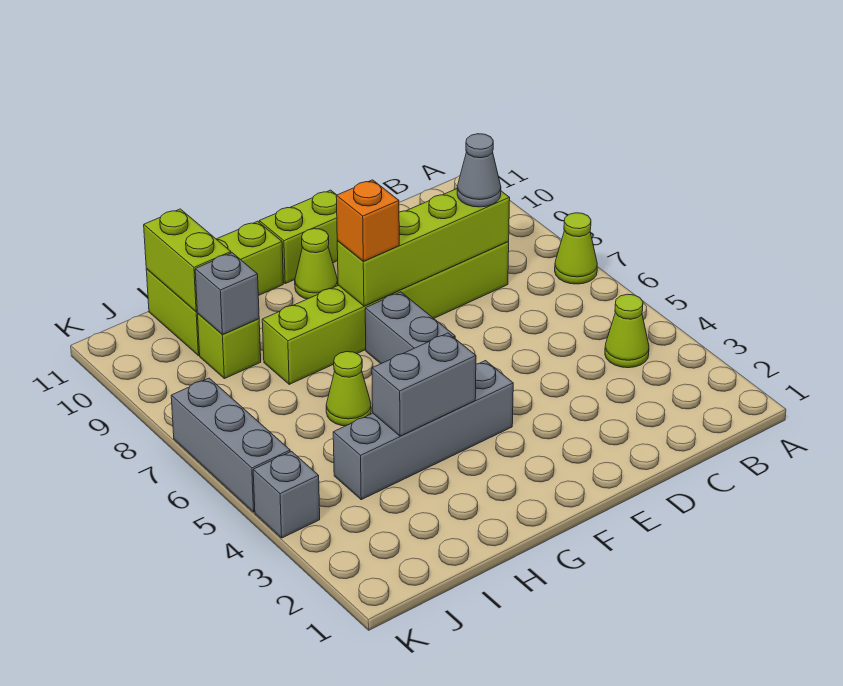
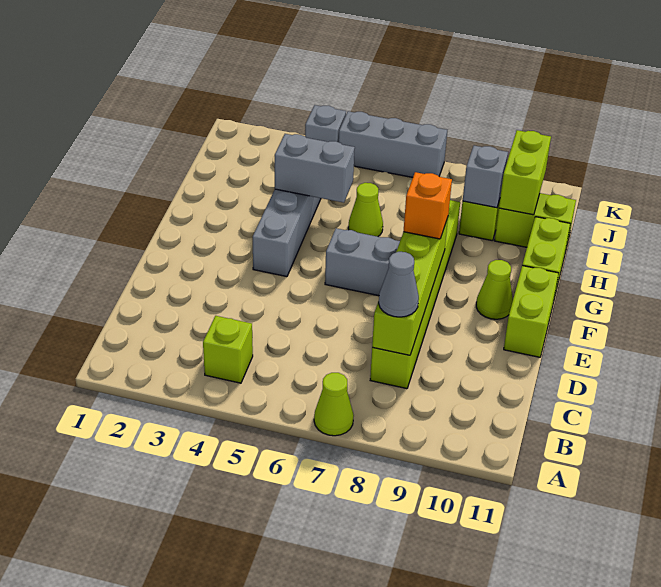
lime 1x1 cone [605,294,649,368] -> lime 1x1 brick [203,316,253,383]
grey 1x2 brick [372,333,476,436] -> grey 1x2 brick turned to [275,134,355,203]
lime 1x2 brick [144,209,231,312] -> lime 1x2 brick turned to [499,130,551,215]

